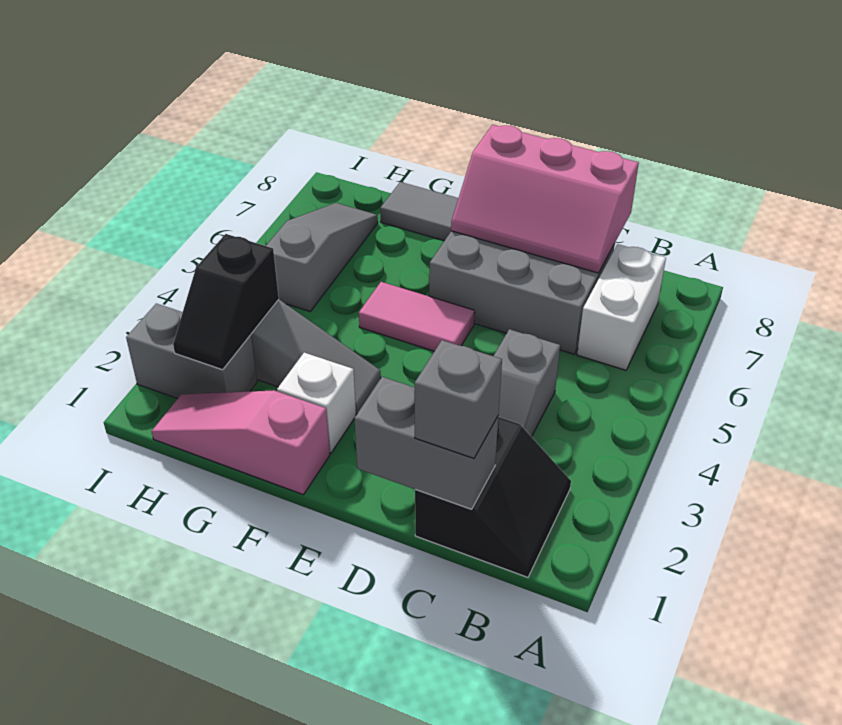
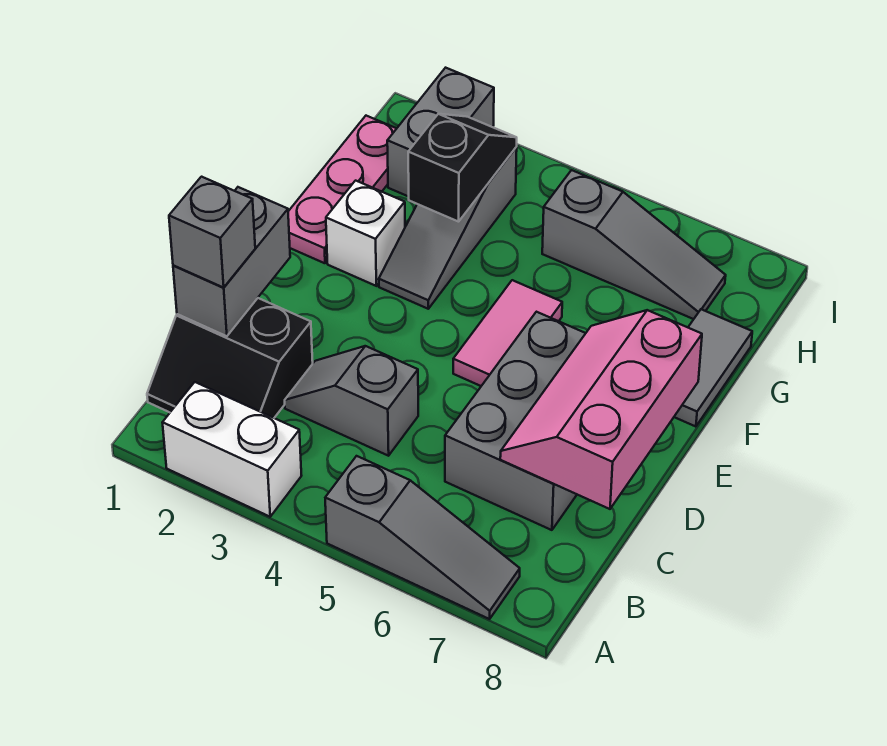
none -> grey 1x3 slope [325,456,520,619]
white 1x2 brick [577,244,666,370] -> white 1x2 brick moved to [162,382,302,517]
pink 1x3 slope [152,390,330,495] -> pink 1x3 plate [288,116,397,263]
black 1x2 slope [173,234,279,370] -> black 1x2 slope turned to [408,114,517,222]

